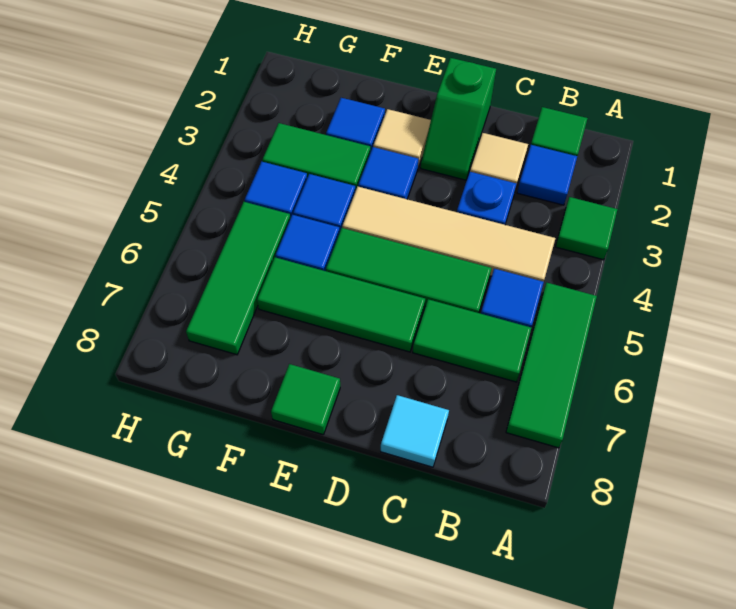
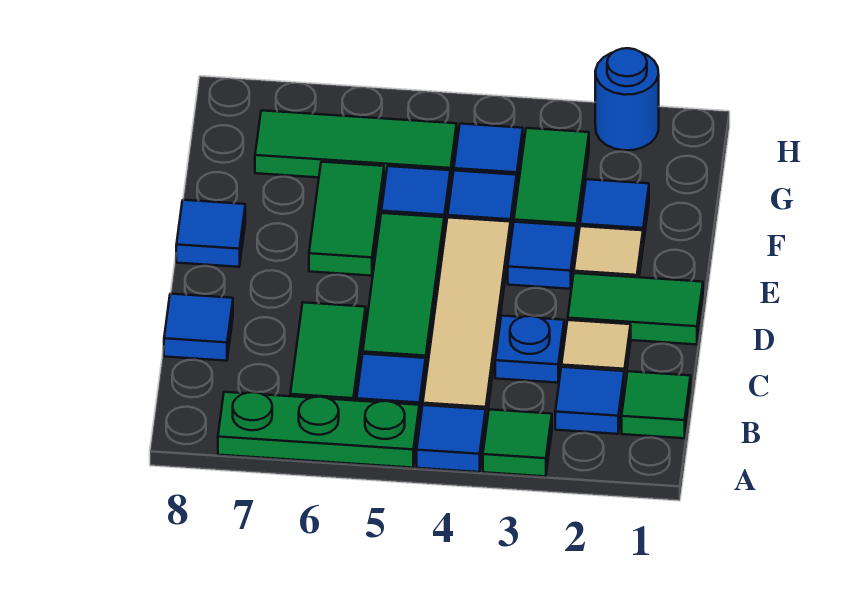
none -> blue 1x1 tile [417,405,486,472]
green 1x3 tile [506,283,597,448] -> green 1x3 plate [218,392,419,468]
cyan 1x1 tile [381,395,449,467] -> blue 1x1 tile [164,294,233,361]
green 1x2 slope [421,58,496,180] -> green 1x2 tile [568,273,703,345]
green 1x3 tile [257,257,425,352] -> green 1x2 tile [309,162,384,276]
green 1x1 tile [271,364,340,435] -> blue 1x1 tile [176,200,245,267]
none -> blue 1x1 round brick [595,48,659,150]

